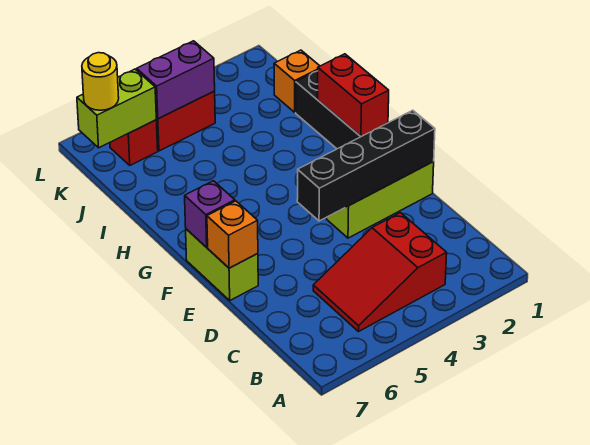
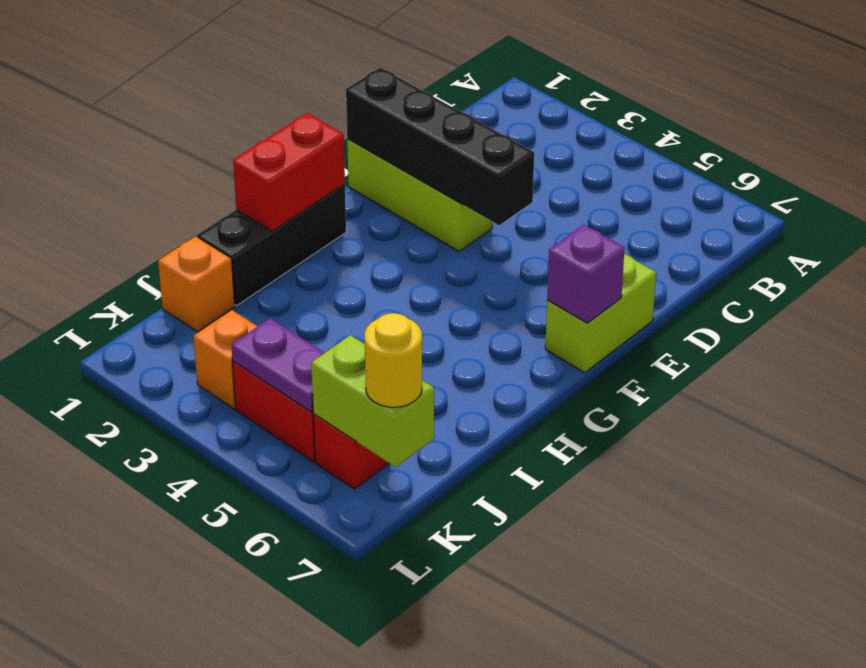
red 2x3 slope [313,213,447,331] -> none
orange 1x1 brick [207,201,258,268] -> orange 1x1 brick moved to [194,310,258,409]
purple 1x2 brick [137,41,215,119] -> purple 1x2 plate [231,318,324,412]

